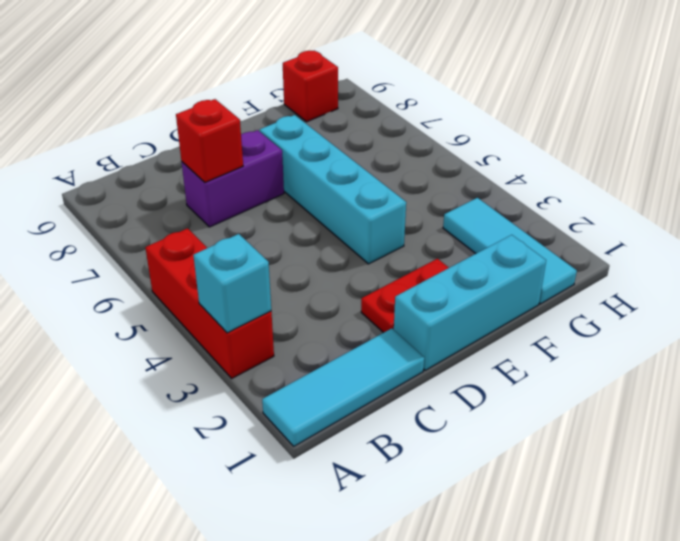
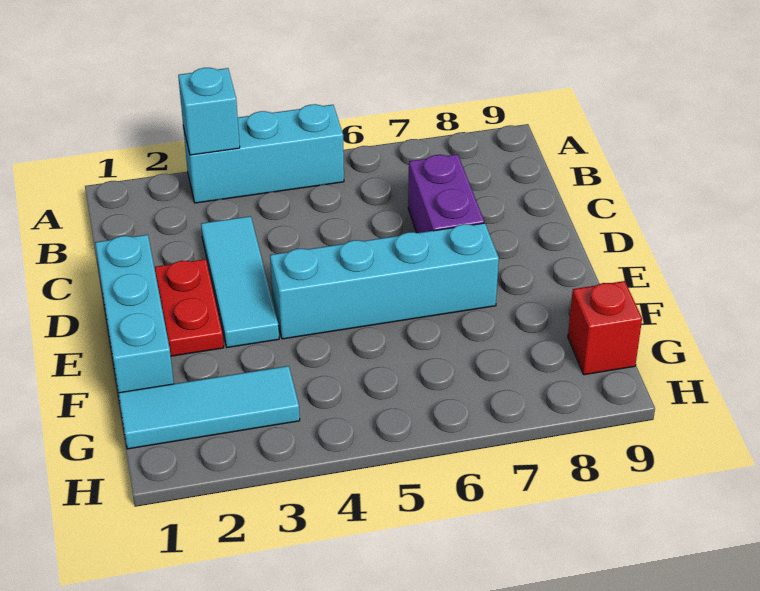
cyan 1x3 tile [262,328,424,446] -> cyan 1x3 tile moved to [201,216,279,347]
red 1x3 brick [145,228,274,378] -> cyan 1x3 brick [183,104,344,203]
red 1x1 brick [176,99,243,182] -> none

